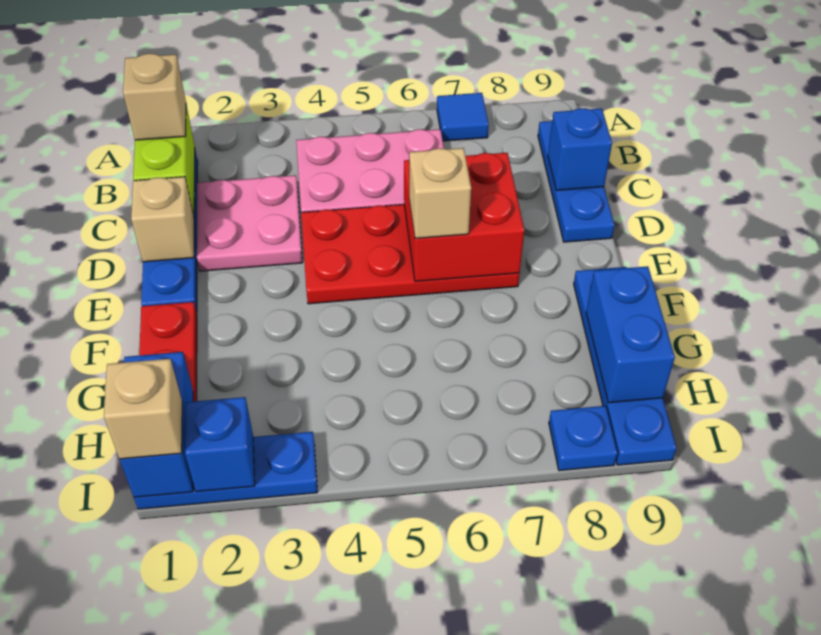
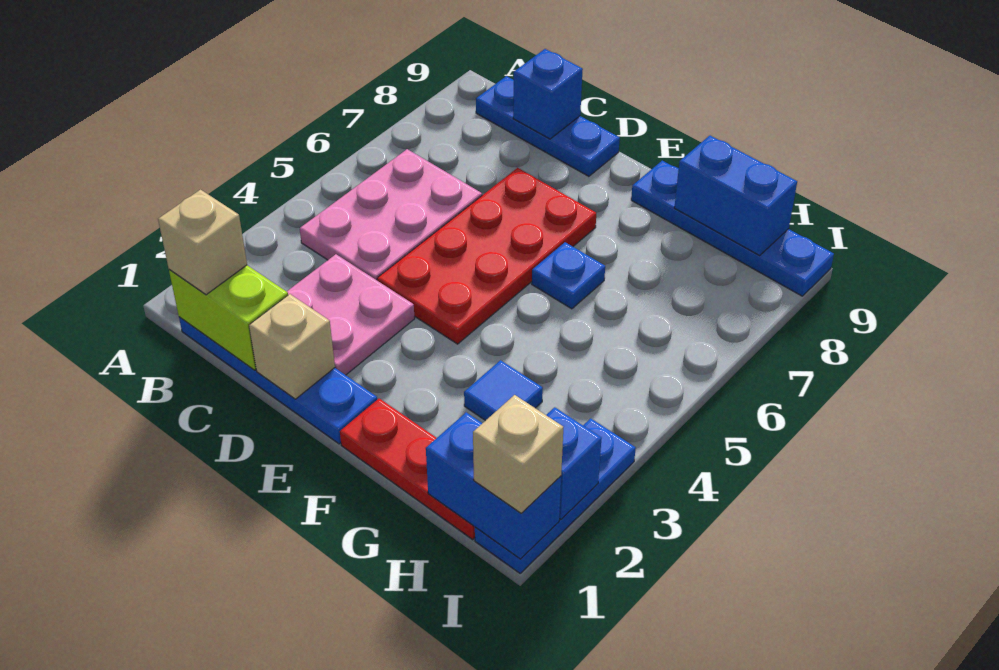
blue 1x1 tile [437,93,489,141] -> blue 1x1 tile moved to [464,360,543,421]
red 2x2 brick [404,153,524,281] -> none
tan 1x1 brick [409,148,471,238] -> none
blue 1x1 plate [549,406,617,471] -> blue 1x1 plate moved to [532,242,605,309]

